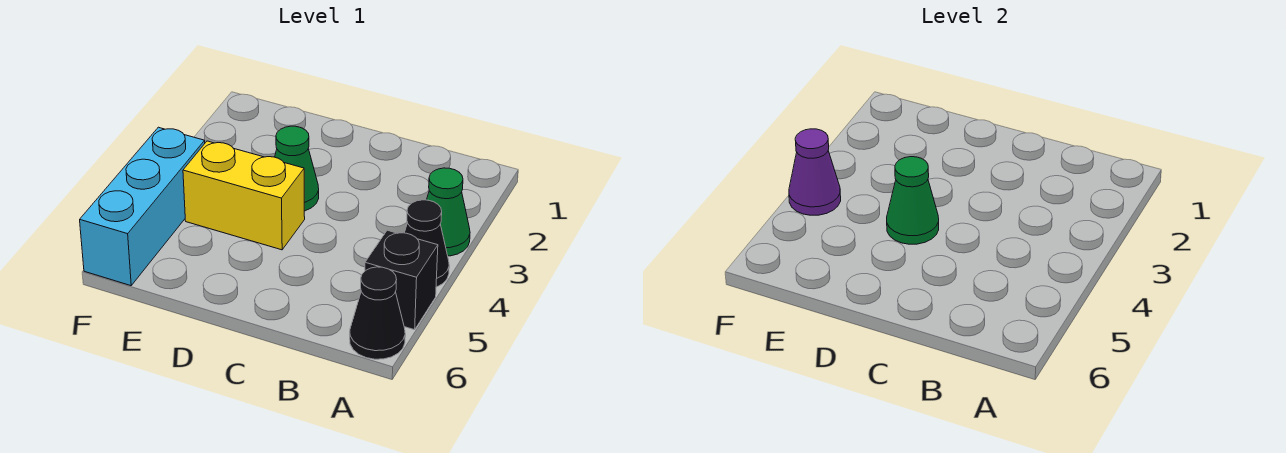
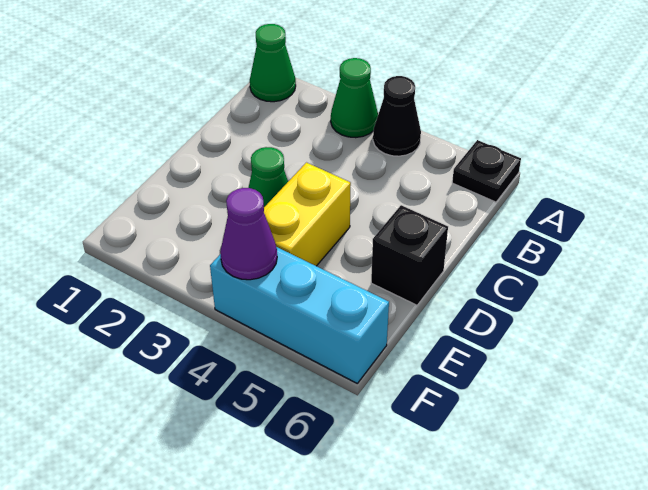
black 1x1 brick [365,230,438,330] -> black 1x1 brick moved to [371,205,448,305]
black 1x1 cone [350,267,405,359] -> black 1x1 plate [452,140,521,202]
green 1x1 cone [887,157,939,244] -> green 1x1 cone moved to [250,24,296,102]

